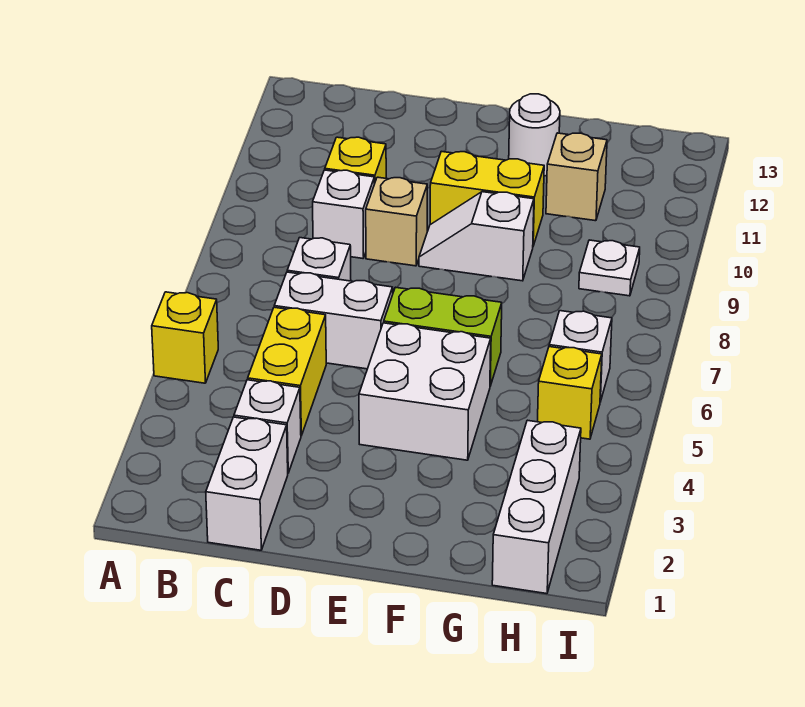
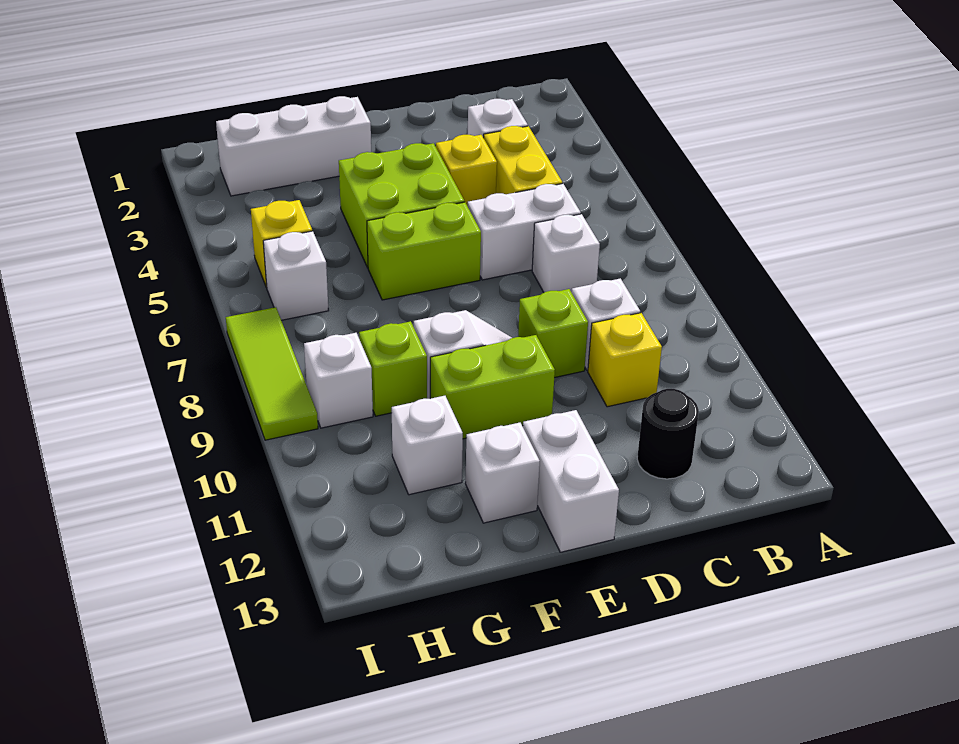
yellow 1x1 brick [152,292,218,383] -> yellow 1x1 brick moved to [436,135,497,206]
white 1x2 brick [206,417,288,550] -> white 1x2 brick moved to [523,410,619,552]
none -> black 1x1 round brick [637,389,699,479]
tan 1x1 brick [366,177,427,266] -> lime 1x1 brick [518,289,588,378]
white 2x2 brick [359,323,491,460] -> lime 2x2 brick [339,143,464,268]
yellow 1x2 brick [430,151,544,246] -> lime 1x2 brick [430,335,555,439]
white 1x1 round brick [509,94,560,176] -> white 1x1 brick [465,423,540,523]
none -> lime 1x1 brick [359,321,427,416]
tan 1x1 brick [546,133,607,221] -> white 1x1 brick [392,396,463,495]
white 1x3 brick [492,420,581,594] -> white 1x3 brick turned to [216,96,371,196]
white 1x1 plate [579,240,640,296] -> white 1x1 brick [304,333,373,428]
none -> lime 1x3 tile [226,307,318,440]

